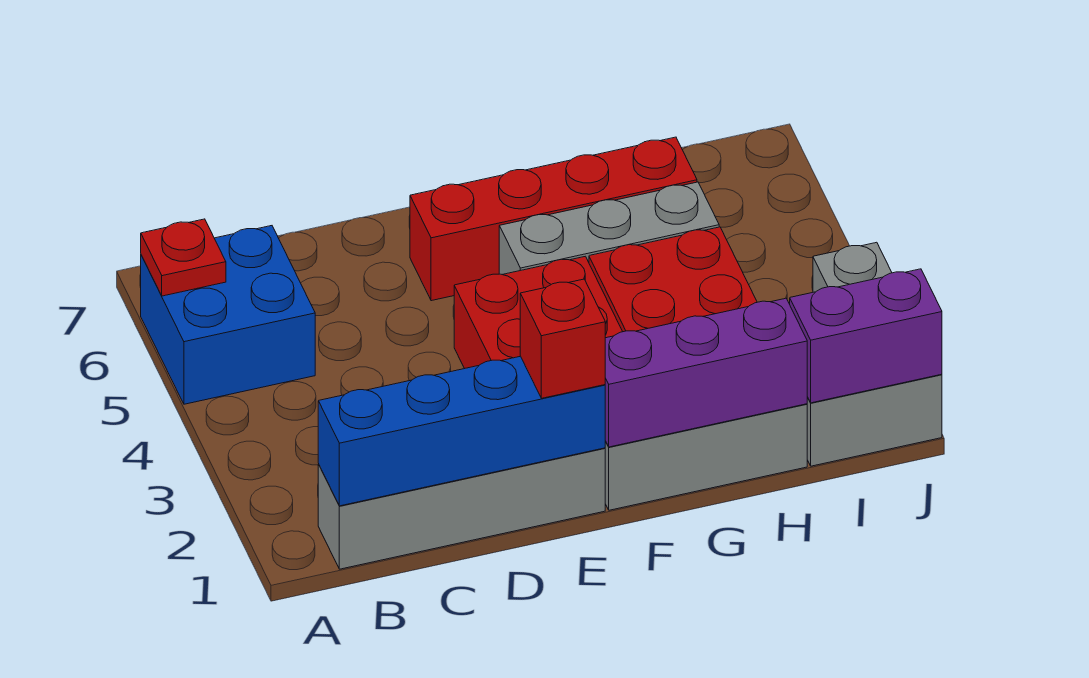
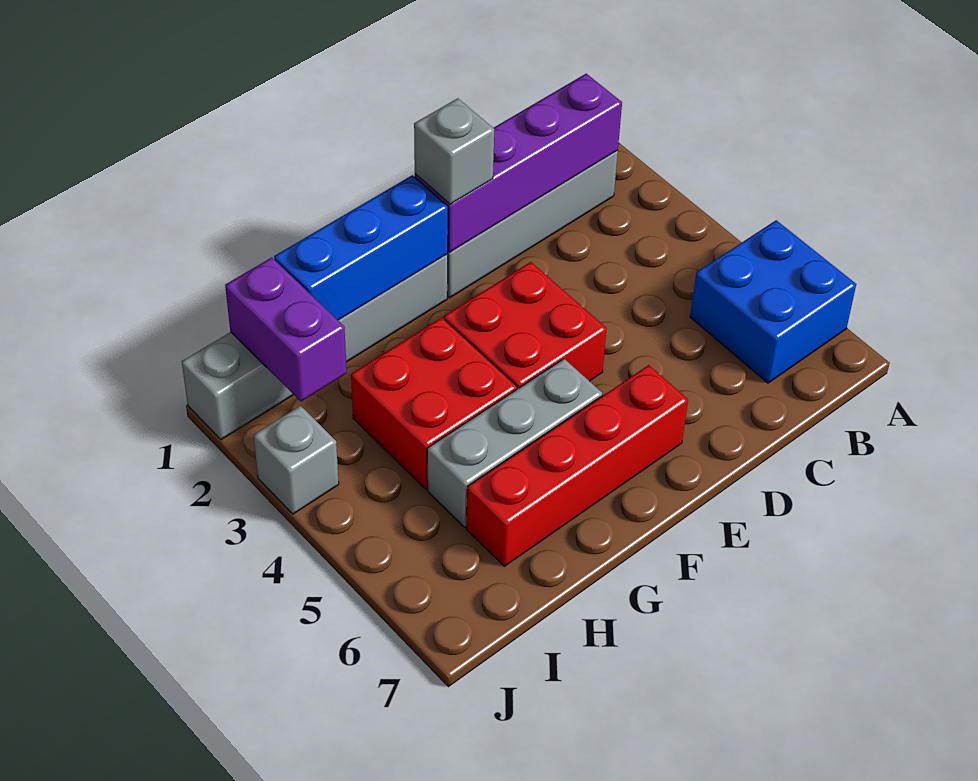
red 1x1 plate [141,219,226,296] -> none
blue 1x4 brick [318,356,605,506] -> purple 1x4 brick [415,74,622,252]
red 1x1 brick [520,279,605,398] -> grey 1x1 brick [414,98,494,204]
purple 1x3 brick [605,298,807,447] -> blue 1x3 brick [274,175,448,320]
purple 1x2 brick [790,269,942,403] -> purple 1x2 brick turned to [225,258,347,401]

